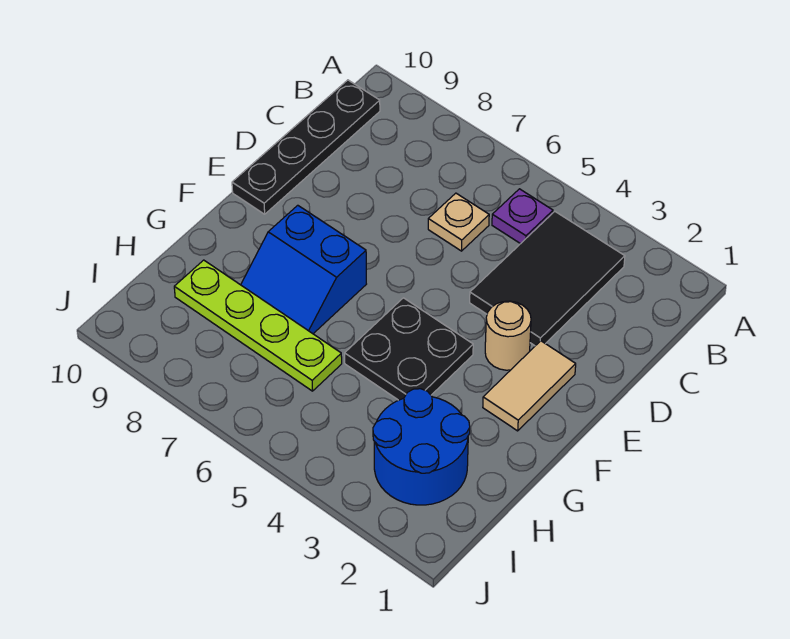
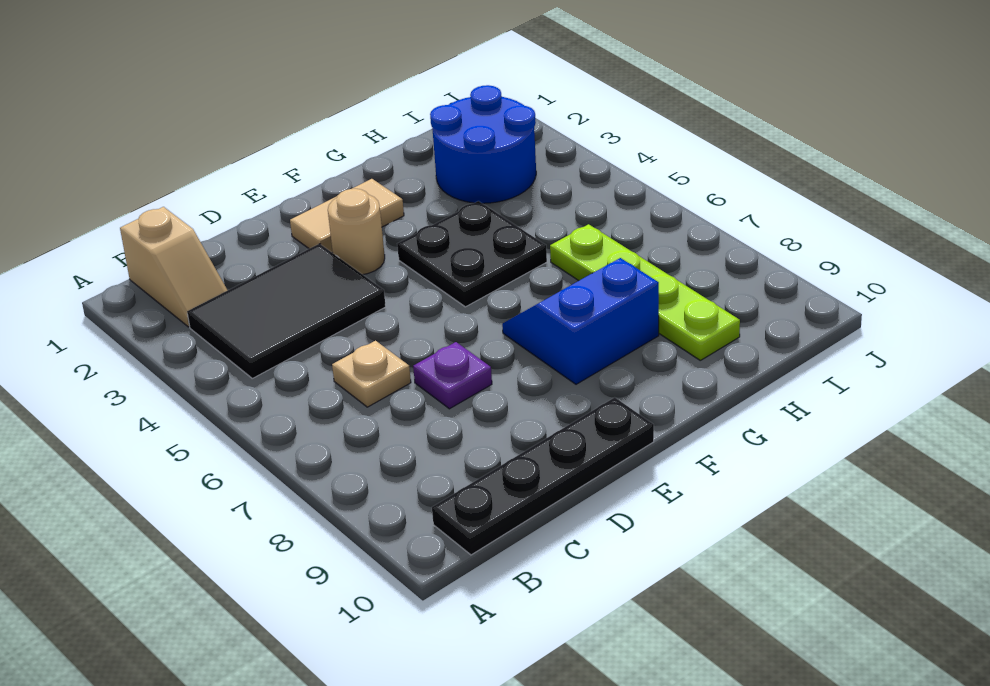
none -> tan 1x2 slope [120,207,228,327]
purple 1x1 plate [492,189,553,244] -> purple 1x1 plate moved to [413,342,492,409]
blue 2x2 slope [241,205,366,334] -> blue 2x2 slope turned to [502,258,659,384]

